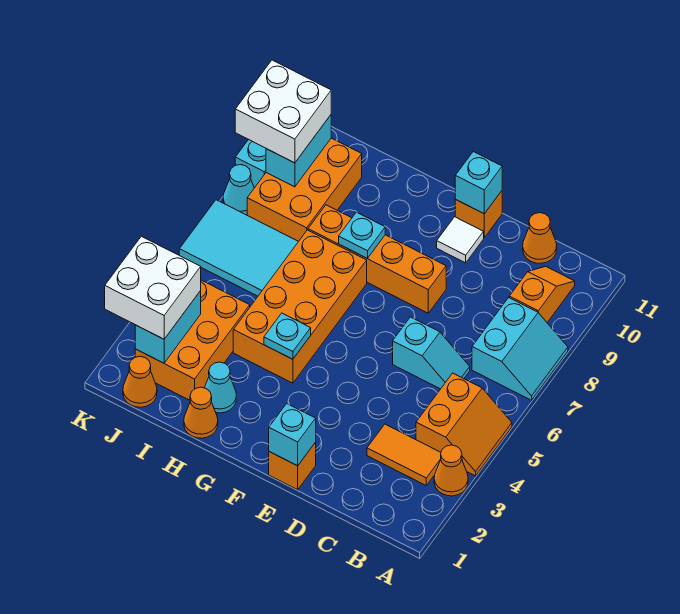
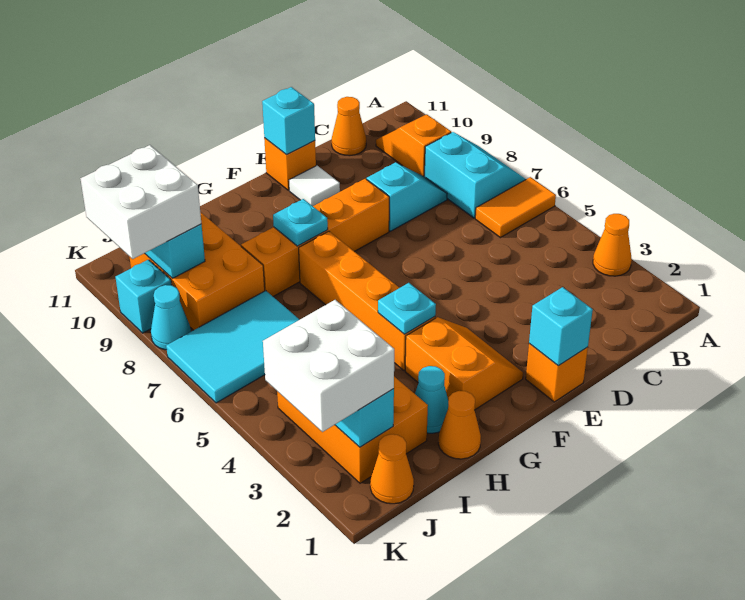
orange 2x2 slope [416,373,512,476] -> orange 2x2 slope moved to [405,317,523,410]
orange 1x2 tile [367,424,441,485] -> orange 1x2 tile moved to [475,177,556,238]
cyan 1x2 slope [393,317,470,389] -> cyan 1x2 slope moved to [367,162,447,231]
orange 2x4 brick [233,230,367,383] -> orange 1x4 brick [299,231,435,370]

